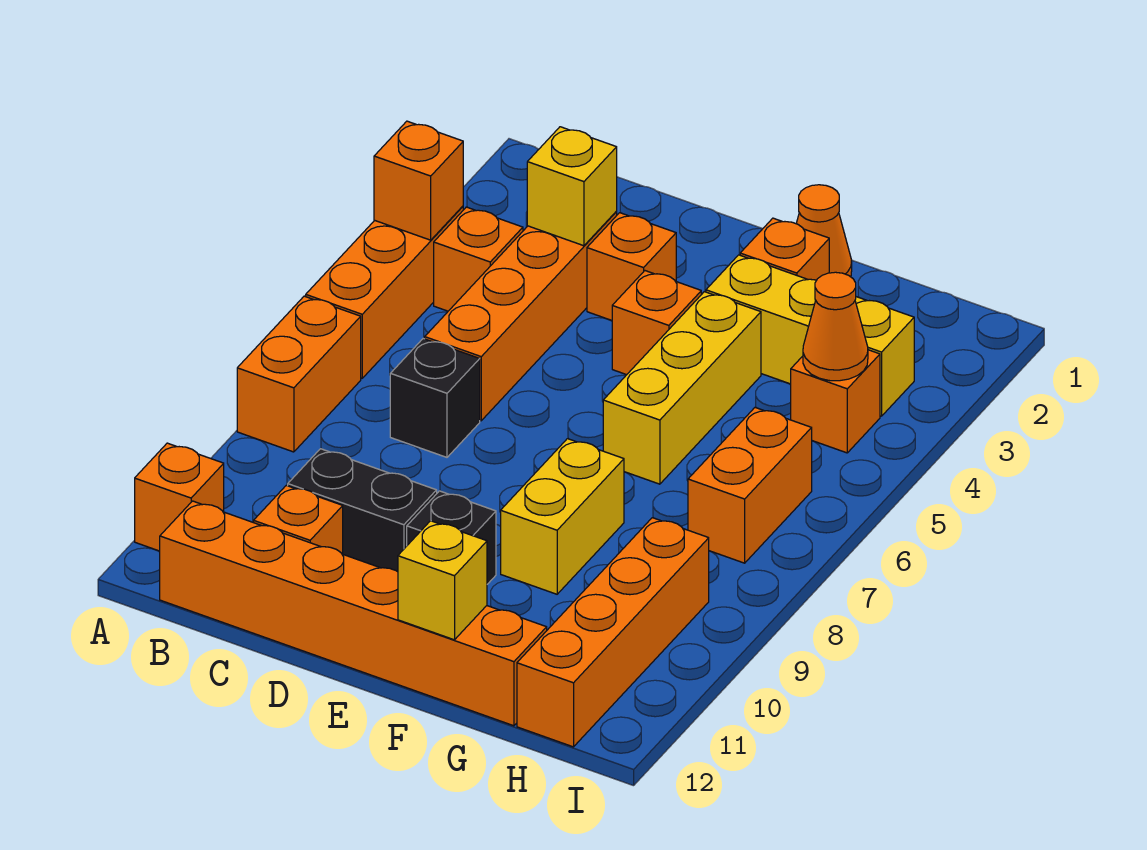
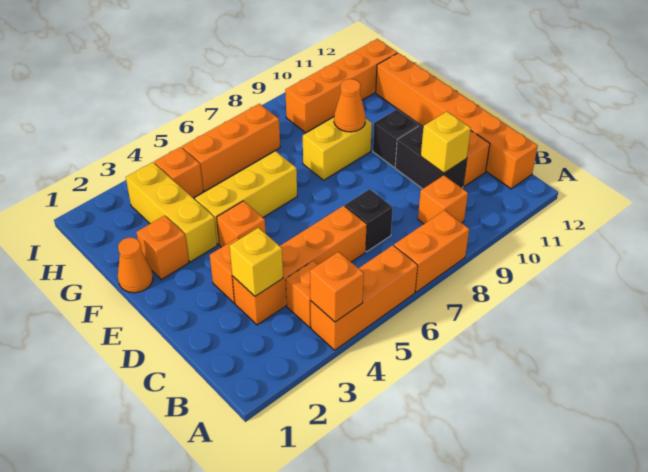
orange 1x1 brick [135,443,224,551] -> orange 1x1 brick moved to [418,175,468,224]
yellow 1x1 brick [398,521,487,640] -> yellow 1x1 brick moved to [421,112,471,173]
orange 1x1 cone [803,272,868,381] -> orange 1x1 cone moved to [334,79,365,132]
orange 1x2 brick [688,408,812,563] -> orange 1x3 brick [182,104,280,191]

